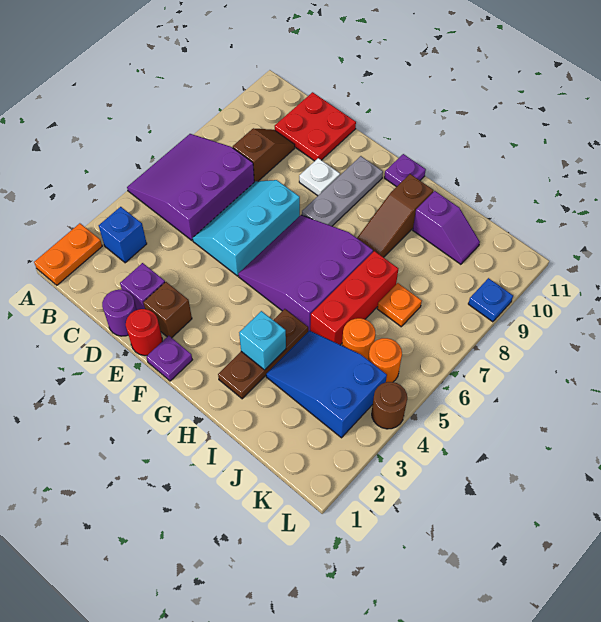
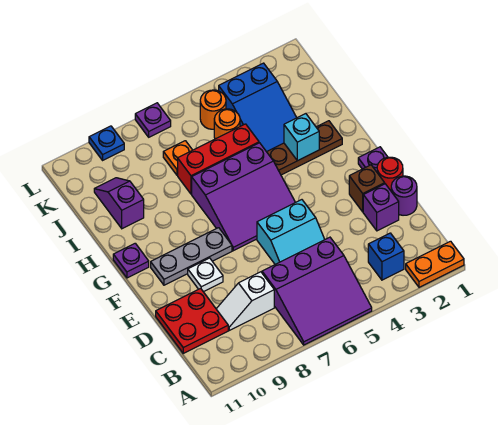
brown 1x2 slope [233,128,295,182] -> white 1x2 slope [217,272,274,330]
cyan 2x3 slope [193,180,300,276] -> cyan 2x2 slope [257,200,325,264]
brown 1x3 slope [357,174,434,257] -> none
brown 1x1 round brick [372,382,407,429] -> none
none -> purple 1x1 plate [135,103,171,137]

